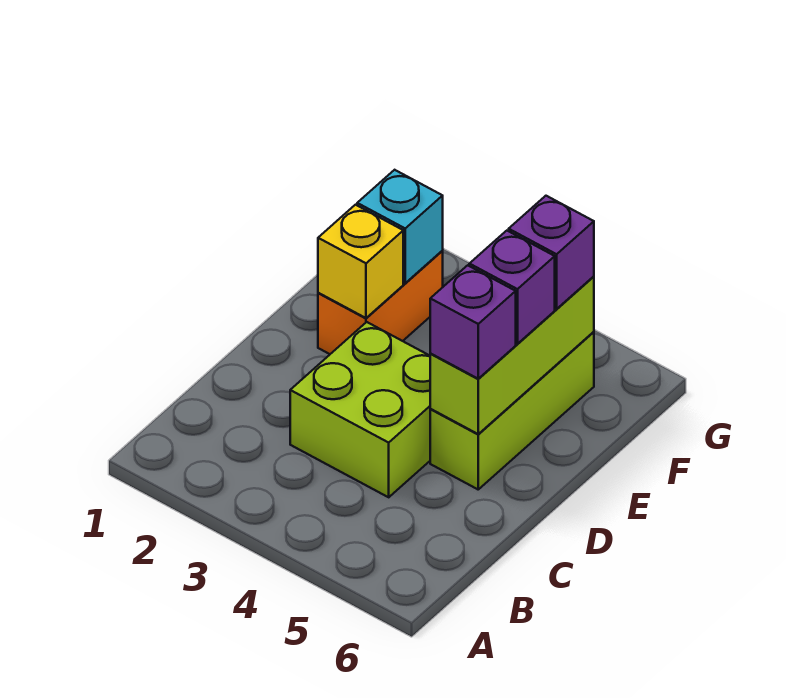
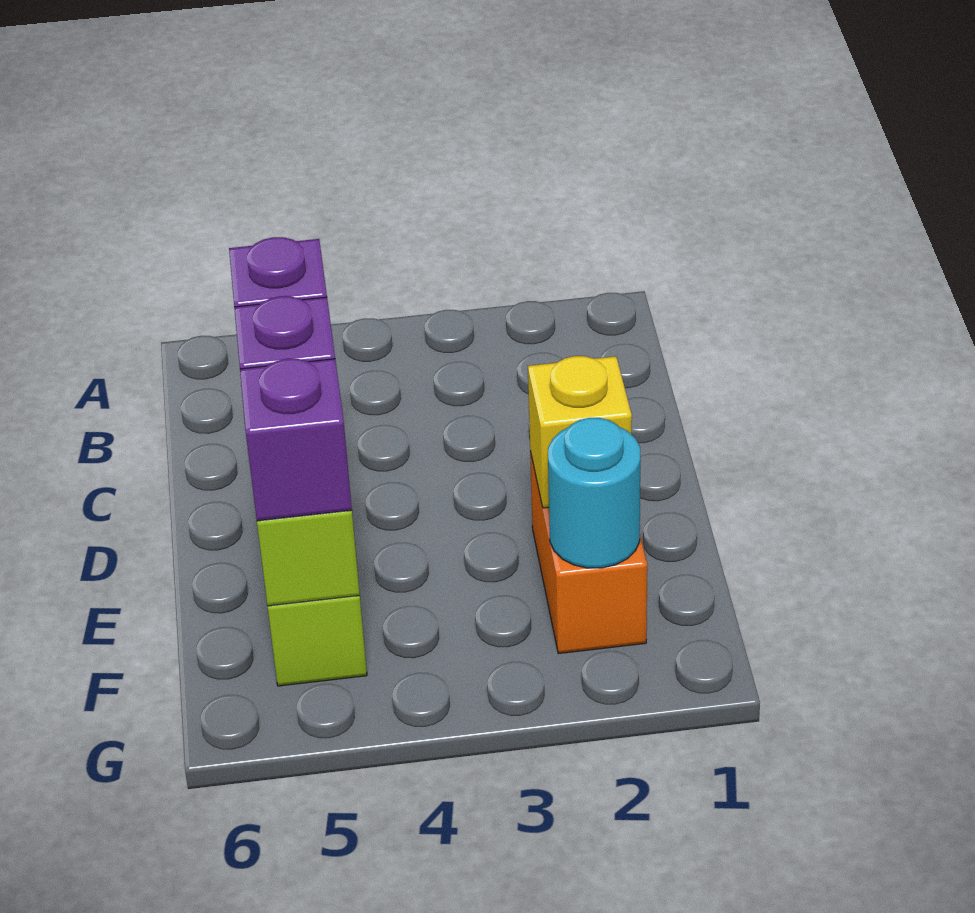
lime 2x2 brick [290,322,430,497] -> none
cyan 1x1 brick [357,170,443,283] -> cyan 1x1 round brick [548,418,640,568]

